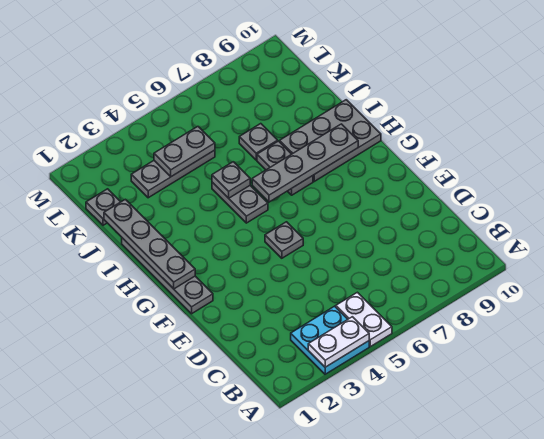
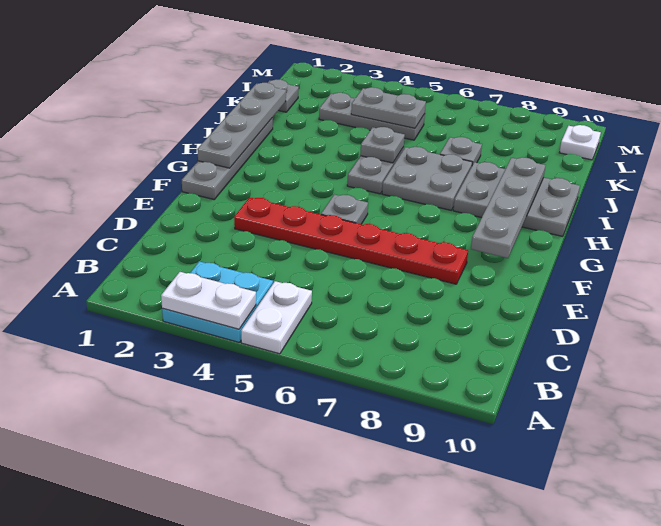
none -> red 1x6 plate [234,197,468,284]
grey 1x4 plate [252,124,358,202] -> grey 1x4 plate turned to [471,157,546,258]
grey 1x2 plate [257,141,313,195] -> grey 2x2 plate [382,147,472,210]
none -> white 1x1 plate [559,125,601,160]

